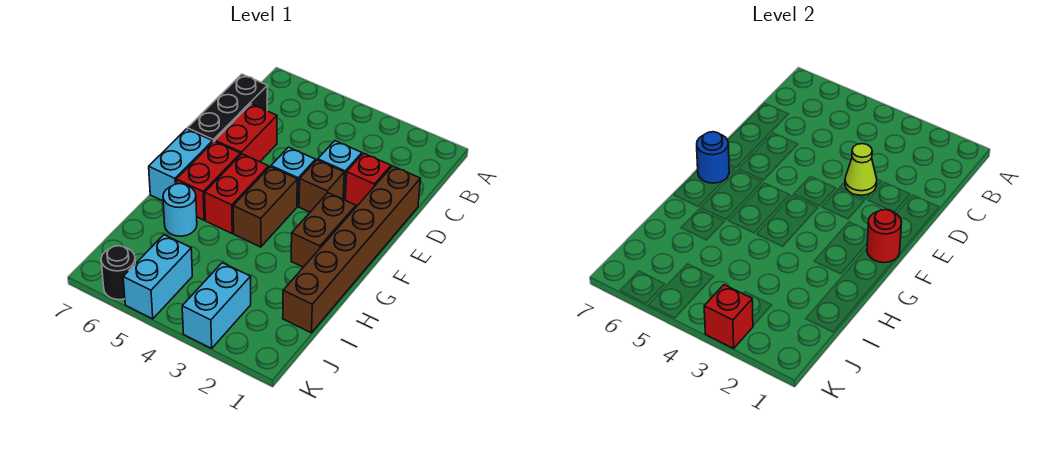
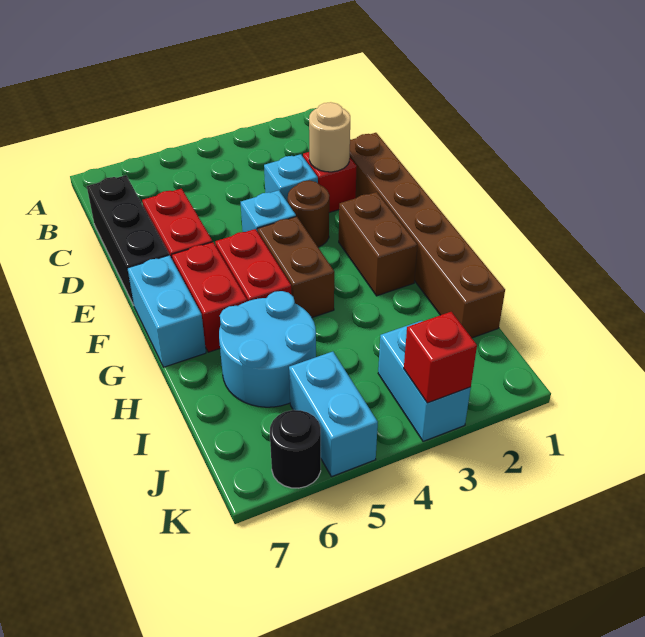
none -> tan 1x1 round brick [309,102,350,172]
lime 1x1 cone [845,144,877,195] -> none
brown 1x1 brick [299,160,344,212] -> brown 1x1 round brick [288,180,329,247]
red 1x1 round brick [867,210,902,263] -> none
blue 1x1 round brick [697,132,729,183] -> none
cyan 1x1 round brick [163,184,197,236] -> cyan 2x2 round brick [219,291,316,407]

